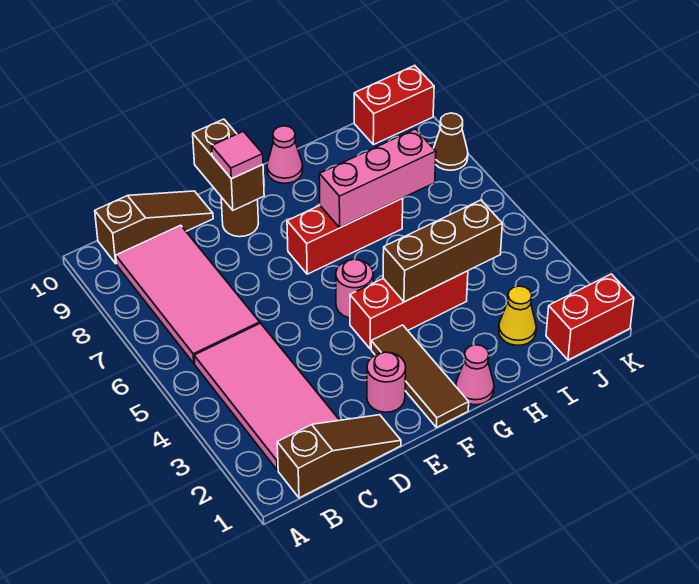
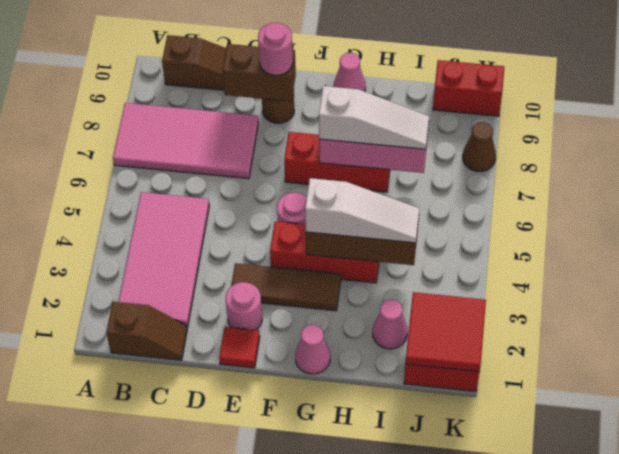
brown 1x3 slope [277,415,401,498] -> brown 1x2 slope [106,302,187,360]
pink 2x4 tile [116,225,260,363] -> pink 2x4 tile turned to [113,103,258,179]
none -> red 1x1 tile [219,327,260,368]
brown 1x2 brick [193,119,264,210] -> brown 1x2 brick turned to [222,44,296,101]
pink 1x1 tile [212,131,263,179] -> pink 1x1 round brick [258,23,293,75]
brown 1x3 tile [371,325,469,427] -> brown 1x3 tile turned to [231,263,341,311]
none -> white 1x3 slope [305,178,419,243]
none -> white 1x3 slope [319,86,429,149]
yellow 1x1 cone [499,286,536,345] -> pink 1x1 cone [373,299,407,349]
none -> red 2x2 tile [405,292,486,372]

